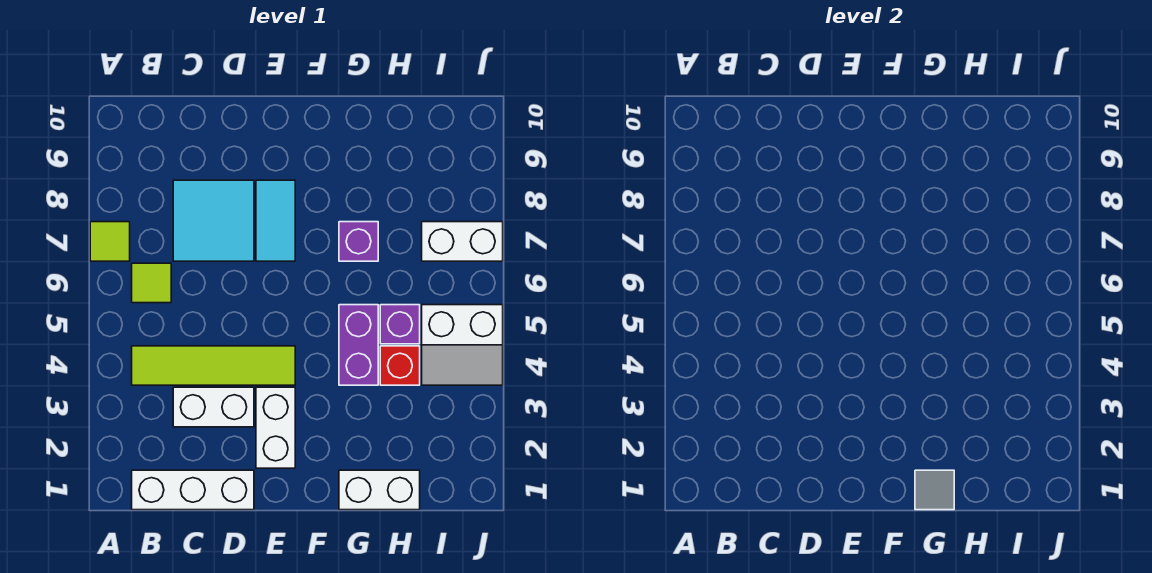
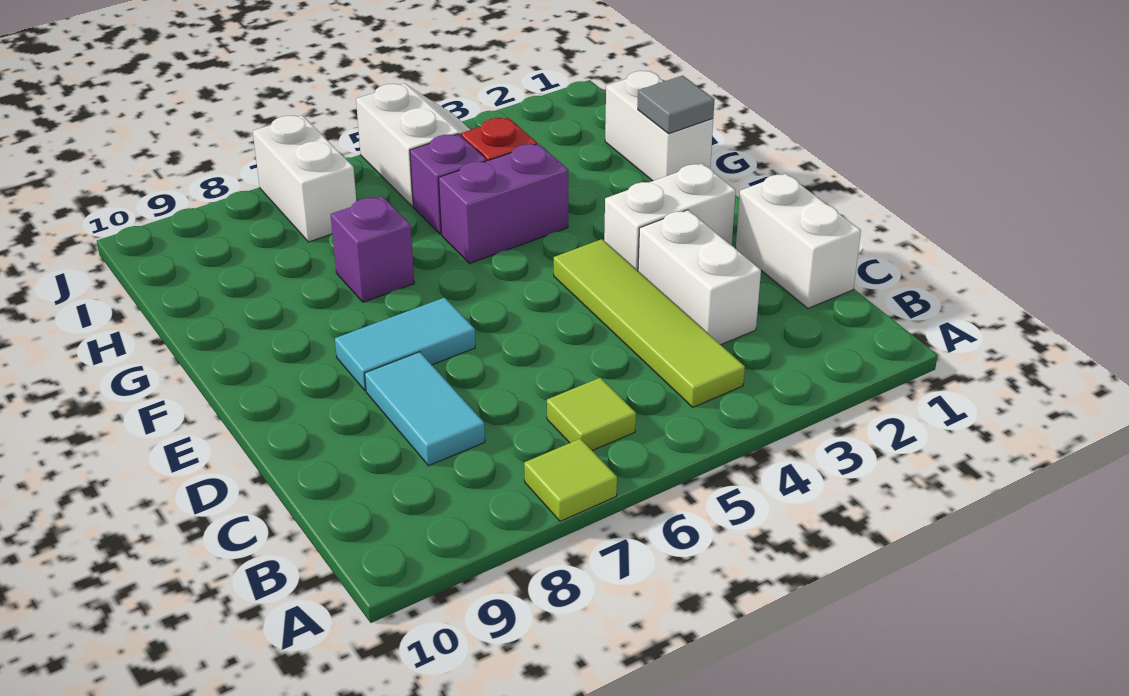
white 1x3 brick [132,470,254,510] -> white 1x2 brick [736,174,861,308]
cyan 2x2 tile [173,180,254,261] -> cyan 1x2 tile [365,352,485,466]

